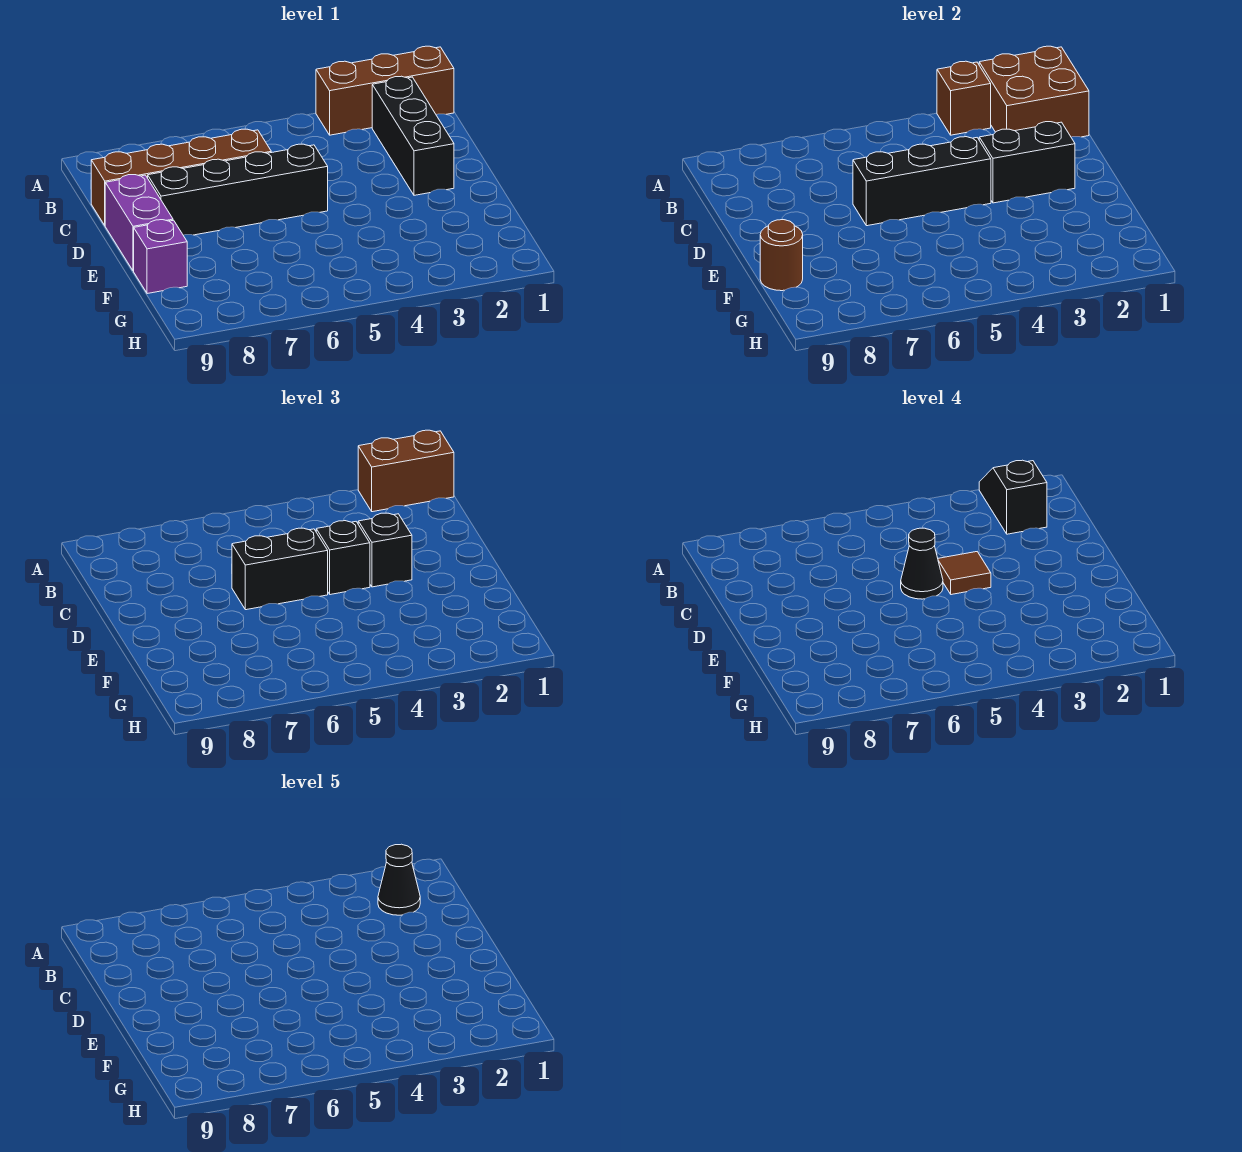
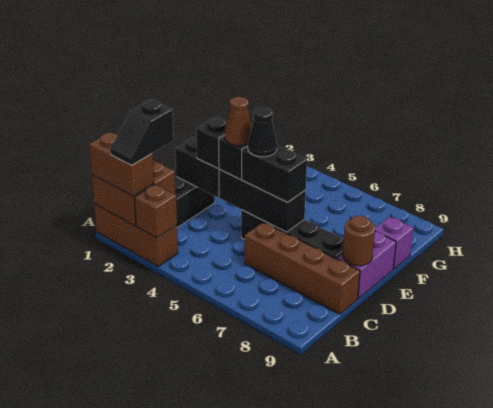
black 1x1 cone [378,844,420,915] -> none
brown 1x1 tile [938,552,991,595] -> brown 1x1 cone [225,97,252,146]
brown 1x1 round brick [760,219,803,291] -> brown 1x1 round brick moved to [343,216,375,266]

